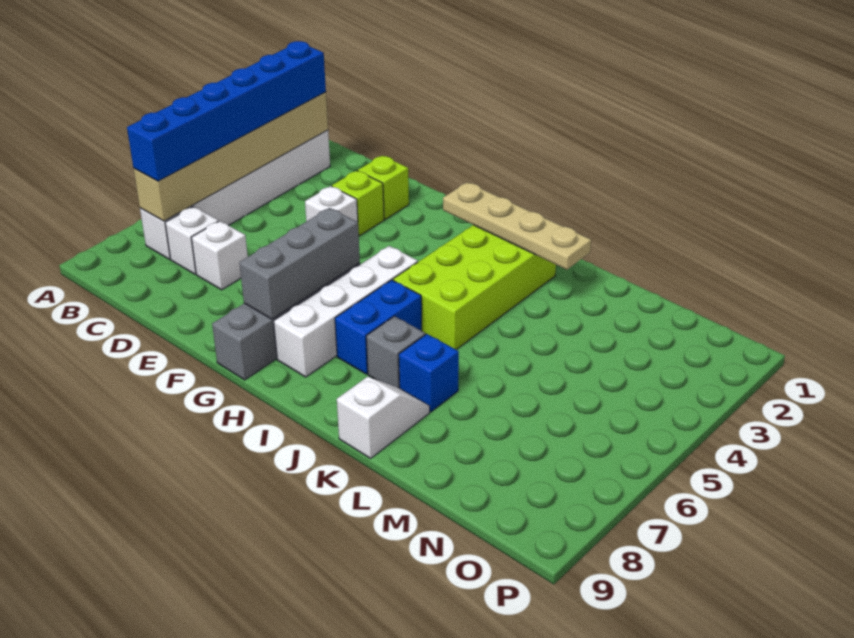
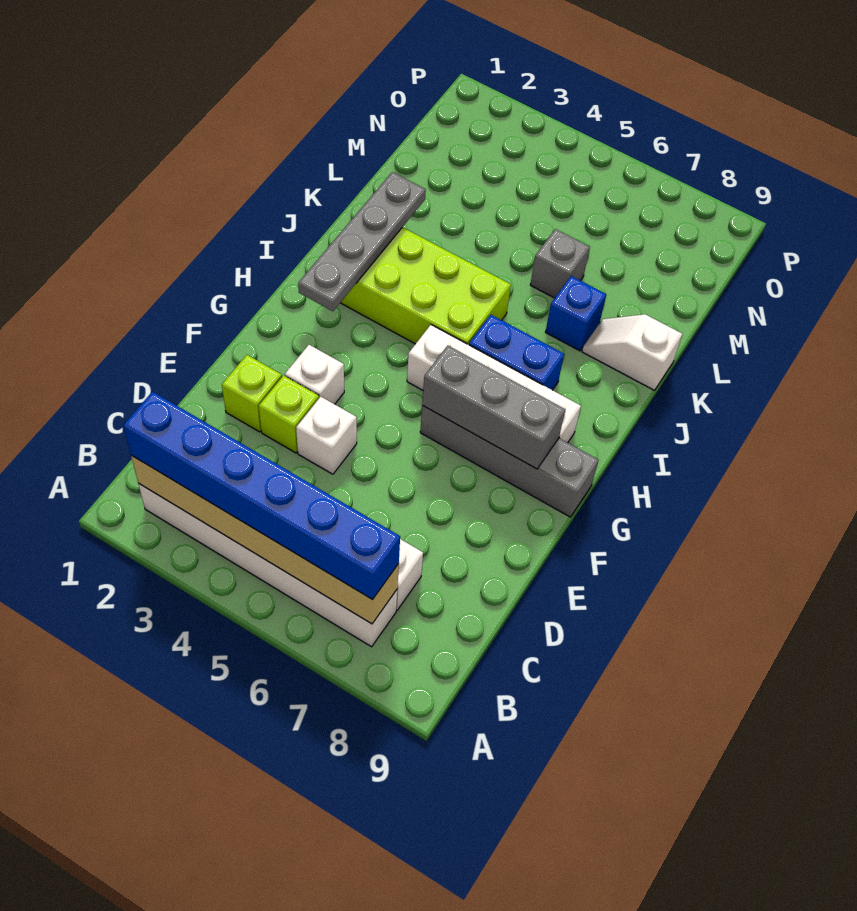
white 1x1 brick [191,221,248,290] -> white 1x1 brick moved to [285,345,344,404]
tan 1x4 plate [443,182,591,270] -> grey 1x4 plate [298,172,426,311]
grey 1x1 brick [366,316,425,388] -> grey 1x1 brick moved to [530,229,590,298]

